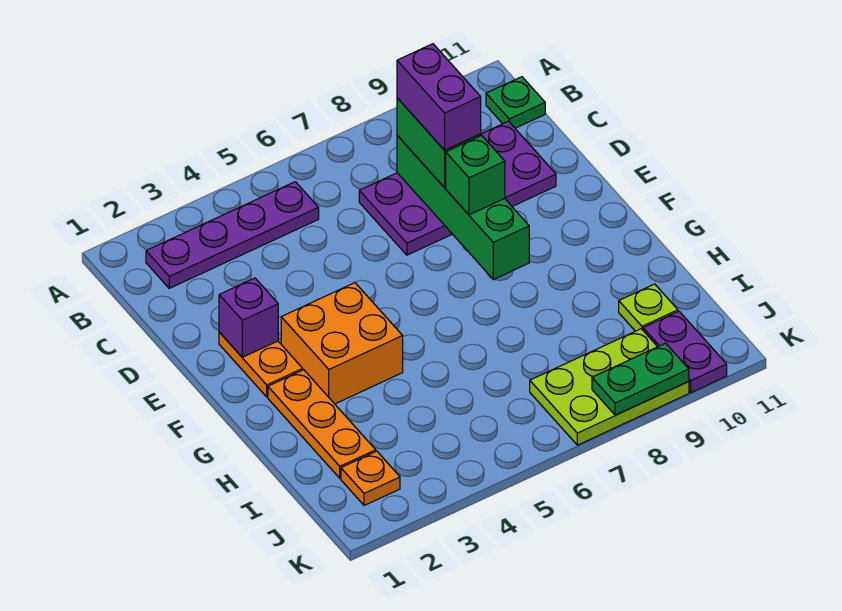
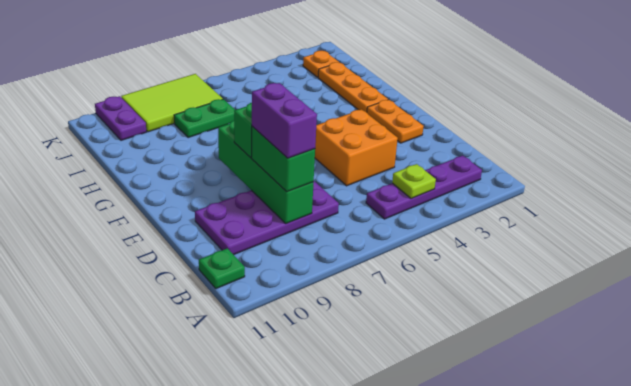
purple 1x1 brick [219,278,278,357] -> none
orange 2x2 brick [281,283,403,404] -> orange 2x2 brick moved to [315,109,398,186]
lime 1x1 plate [619,284,678,331] -> lime 1x1 plate moved to [392,164,436,199]
lime 2x3 plate [530,329,689,445] -> lime 2x3 tile [121,74,223,132]
green 1x2 plate [592,343,689,415] -> green 1x2 plate moved to [174,99,235,138]

